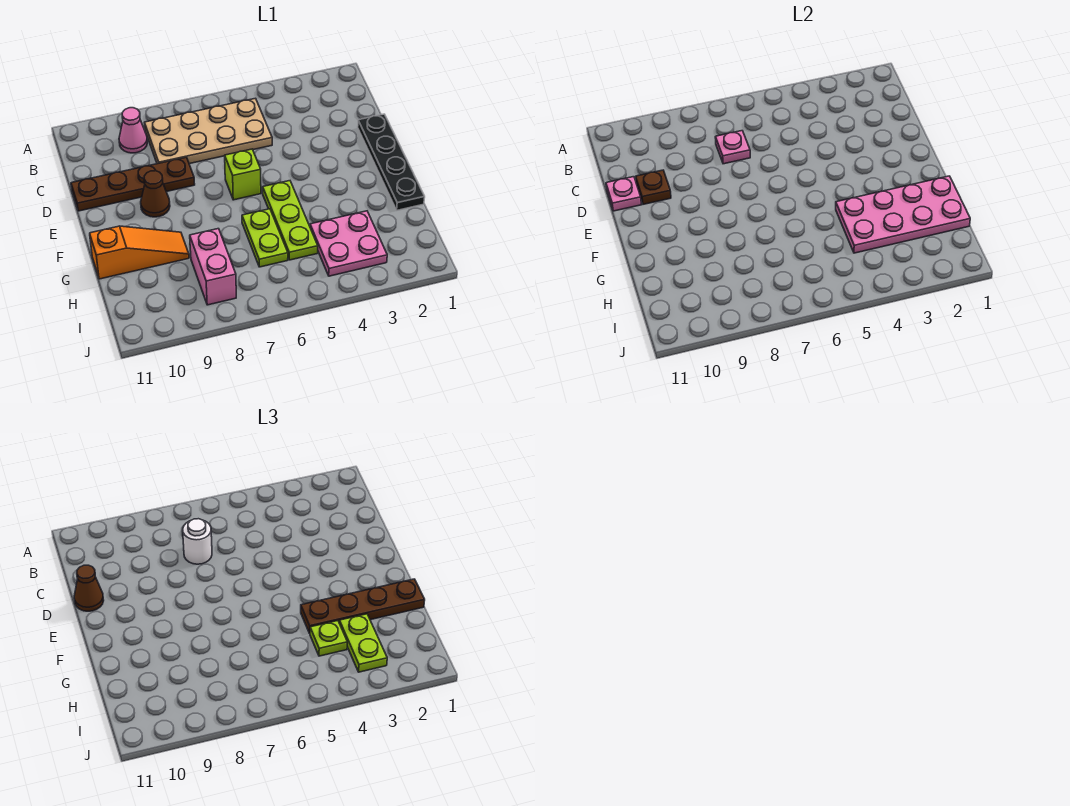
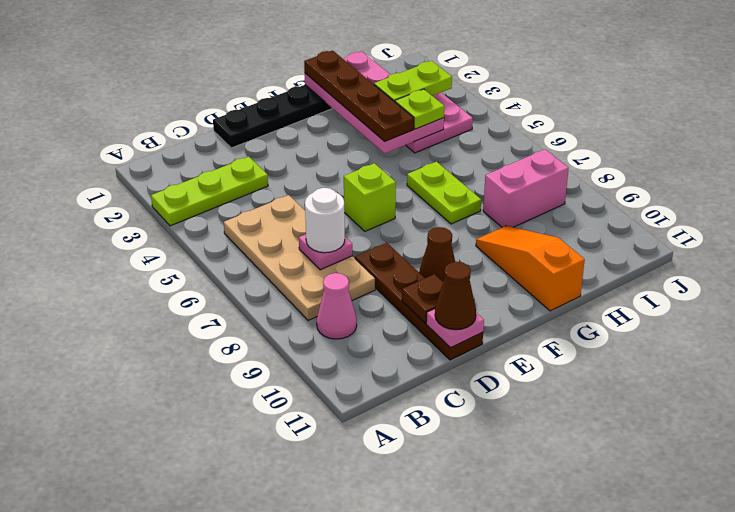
lime 1x3 plate [263,181,318,260] -> lime 1x3 plate moved to [151,156,268,226]
lime 1x2 plate [242,209,288,267] -> lime 1x2 plate turned to [407,162,481,224]

